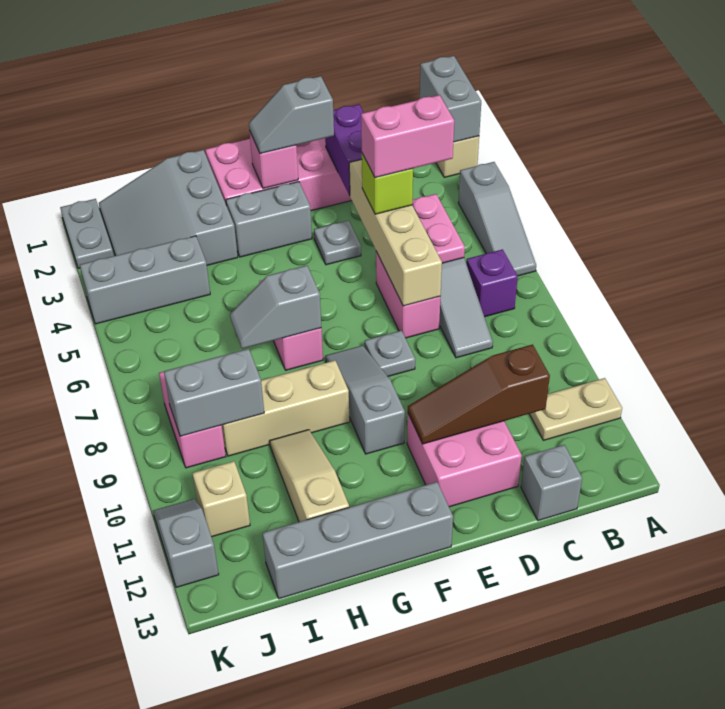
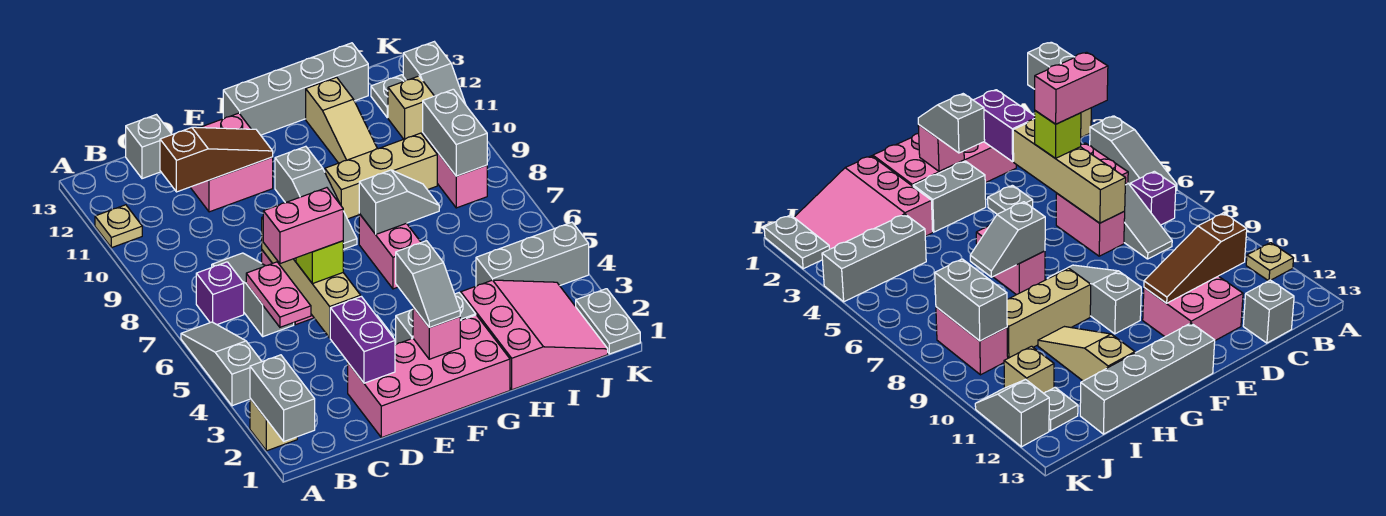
tan 1x2 plate [530,378,622,440] -> tan 1x1 plate [95,205,142,248]
grey 1x2 slope [249,76,334,154] -> grey 1x2 slope turned to [396,241,460,327]
grey 1x1 plate [365,330,415,376] -> grey 1x1 plate moved to [371,75,406,118]
grey 3x3 slope [99,150,238,265] -> pink 3x3 slope [461,280,608,390]
grey 1x2 brick [164,349,264,436] -> grey 1x2 brick turned to [423,89,487,176]

